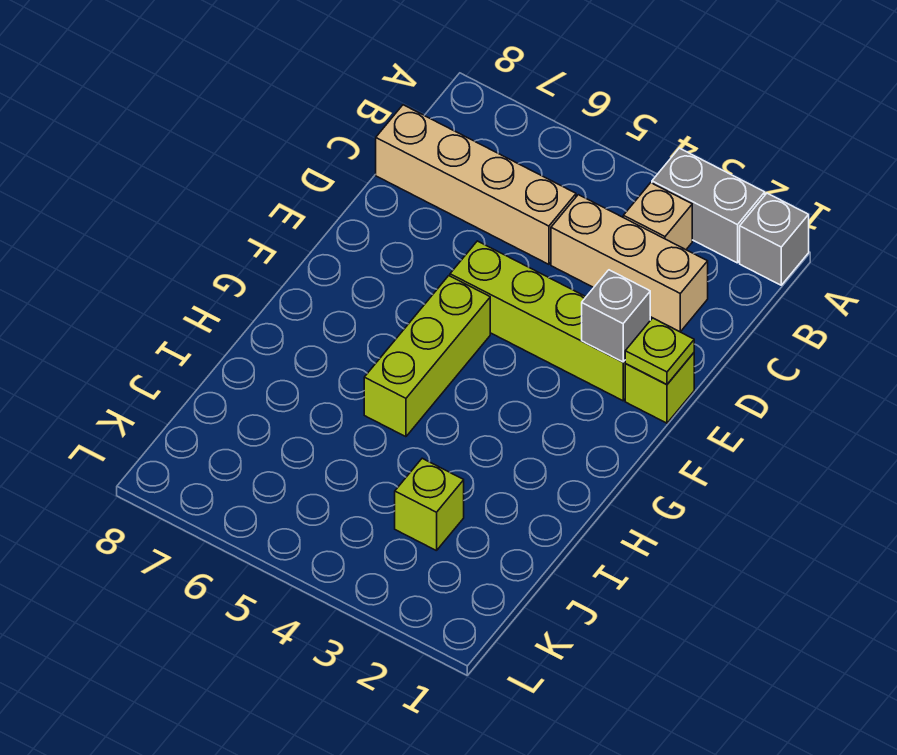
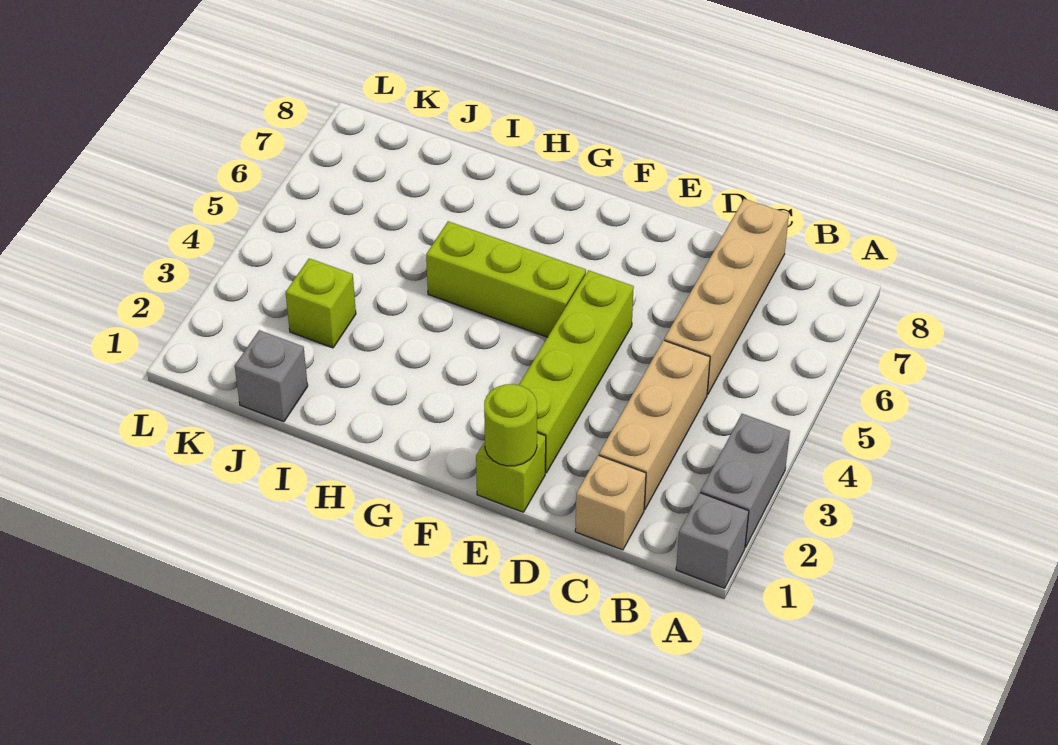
tan 1x1 brick [623,183,692,250] -> tan 1x1 brick moved to [575,455,646,550]
lime 1x1 plate [625,318,694,385] -> lime 1x1 round brick [484,384,537,466]
grey 1x1 brick [582,270,650,362] -> grey 1x1 brick moved to [235,330,308,422]

